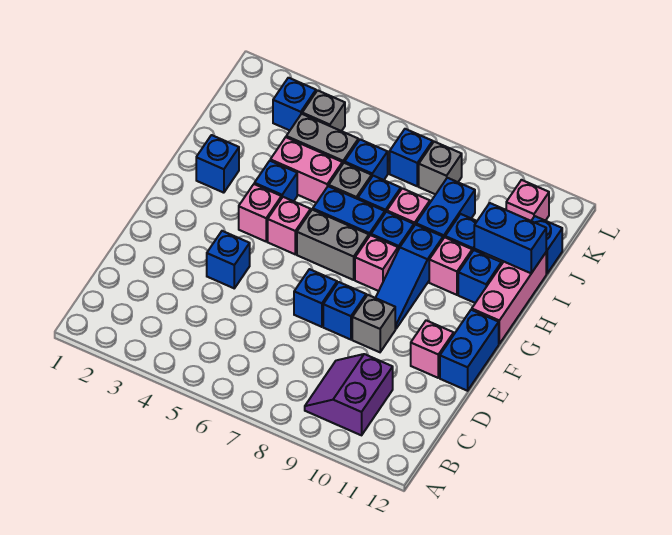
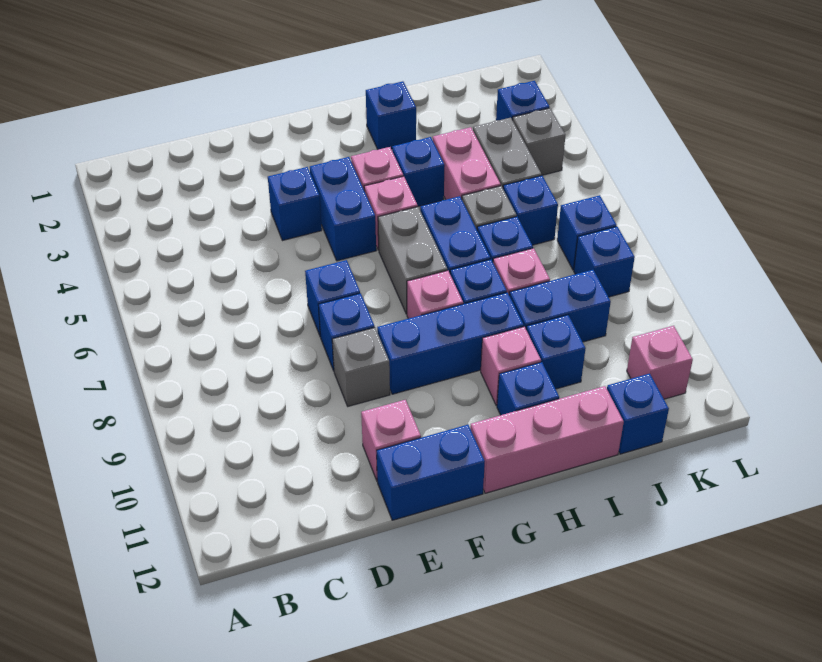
purple 2x2 slope [305,354,393,435] -> none
blue 1x3 slope [376,225,443,329] -> blue 1x3 brick [377,292,524,394]
blue 1x2 brick [474,203,546,273] -> blue 1x2 brick moved to [310,157,376,261]
grey 1x1 brick [419,142,462,194] -> blue 1x1 brick [574,226,635,297]

